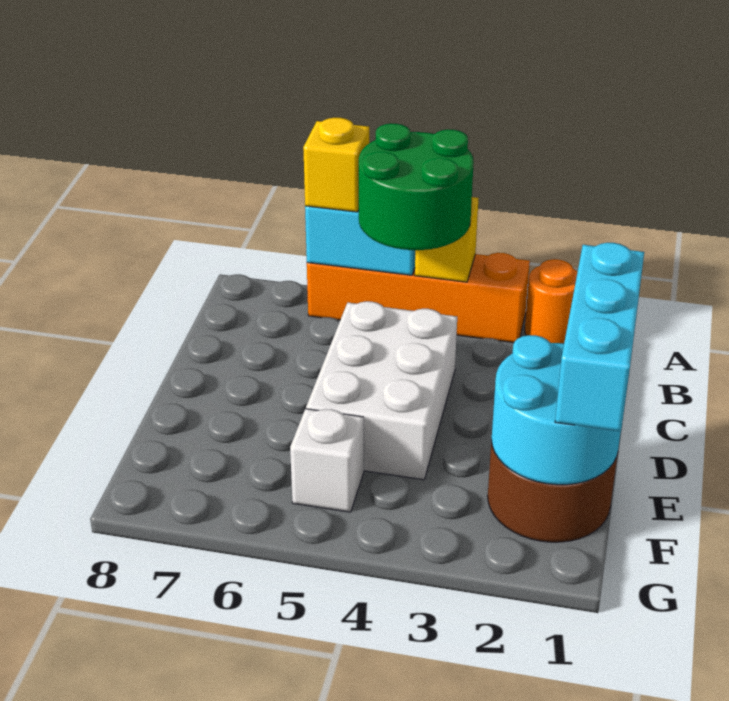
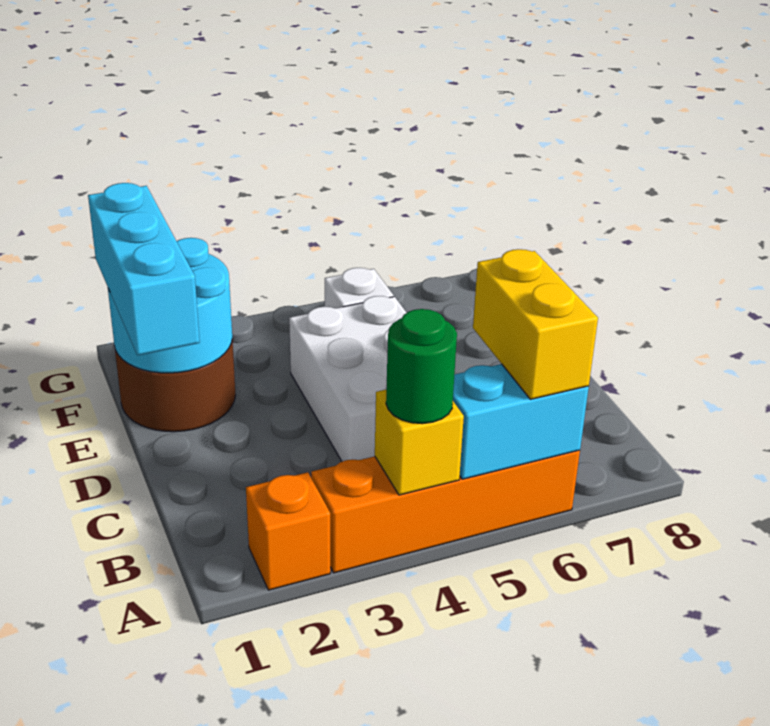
orange 1x1 round brick [525,259,577,343] -> orange 1x1 brick [246,472,330,590]
green 2x2 round brick [359,123,474,250] -> green 1x1 round brick [386,309,457,424]
yellow 1x1 brick [303,118,369,212] -> yellow 1x2 brick [473,249,598,399]

